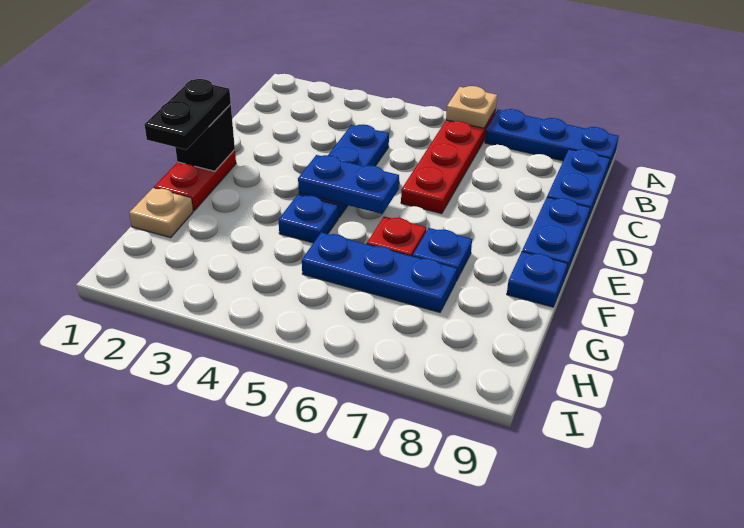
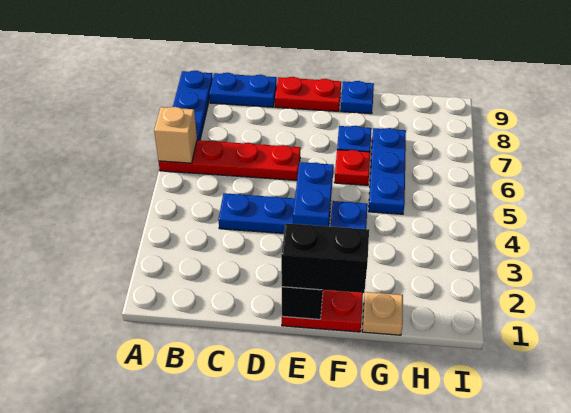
tan 1x1 plate [446,86,497,128] -> tan 1x1 brick [154,107,197,163]
blue 1x2 plate [522,197,590,274] -> red 1x2 plate [275,77,341,111]
black 1x2 plate [144,79,231,150] -> black 1x2 brick [281,223,369,293]

